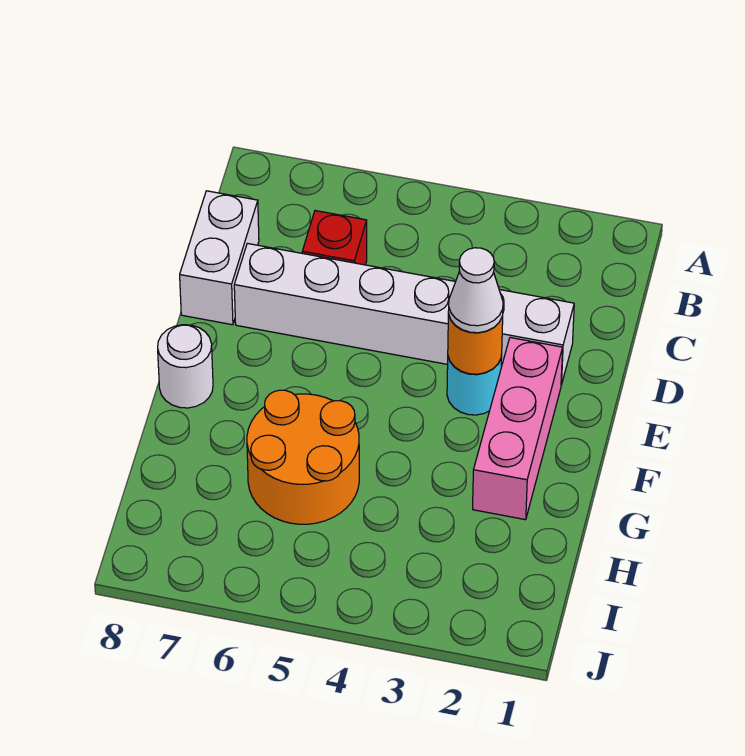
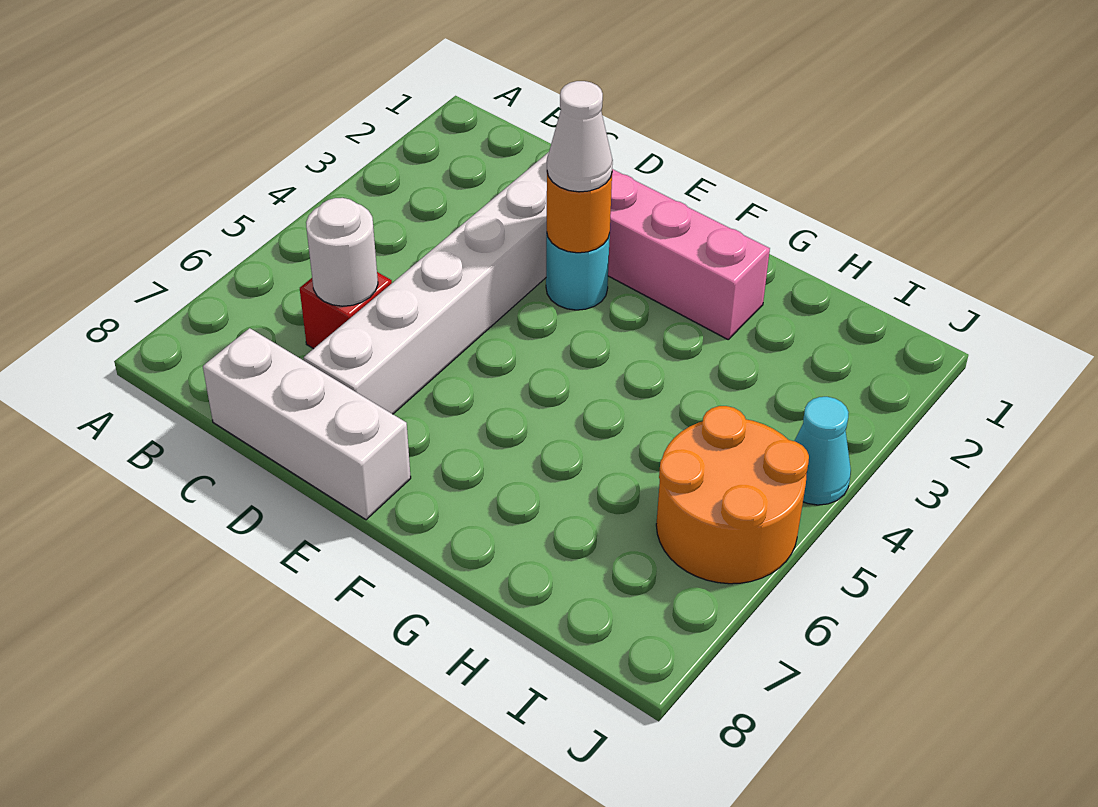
white 1x2 brick [180,191,259,325] -> white 1x3 brick [203,328,411,520]
white 1x1 round brick [158,325,213,408] -> white 1x1 round brick moved to [306,198,378,306]
orange 2x2 round brick [247,390,359,524] -> orange 2x2 round brick moved to [656,406,809,584]
none -> cyan 1x1 cone [795,397,851,505]

